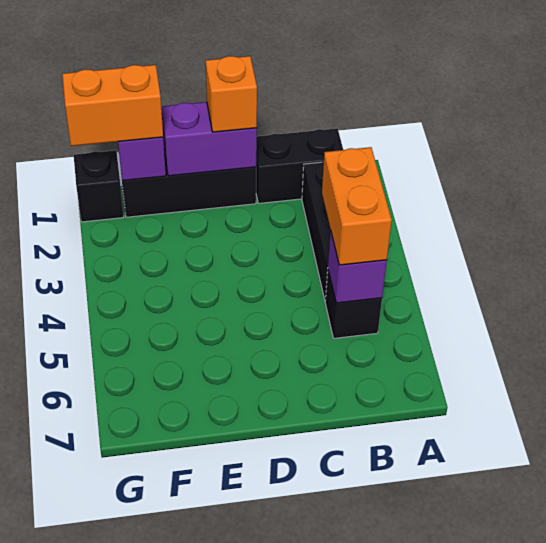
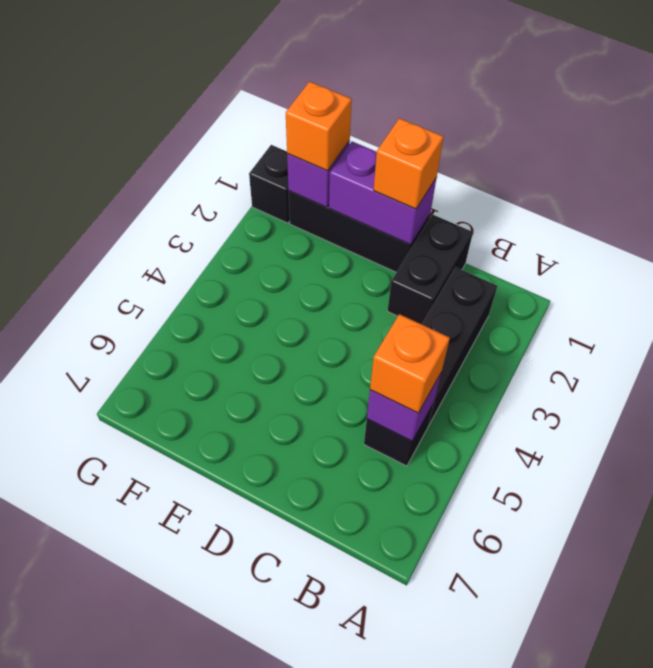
black 1x2 brick [256,128,343,204] -> black 1x2 brick turned to [388,215,473,324]
orange 1x2 brick [322,147,392,265] -> orange 1x1 brick [370,314,450,413]
orange 1x2 brick [62,65,163,146] -> orange 1x1 brick [286,82,352,171]

